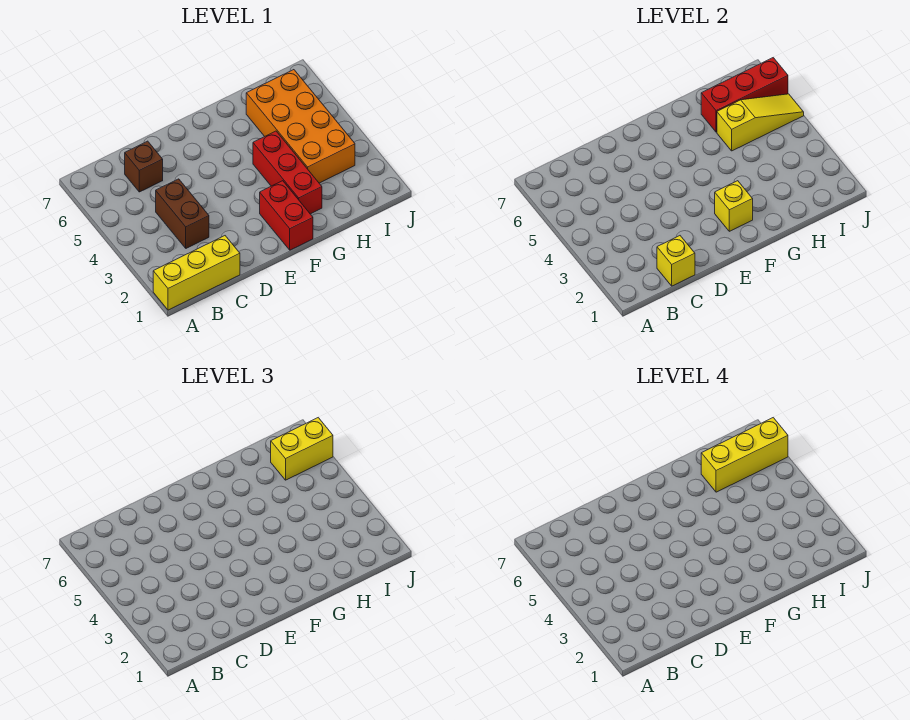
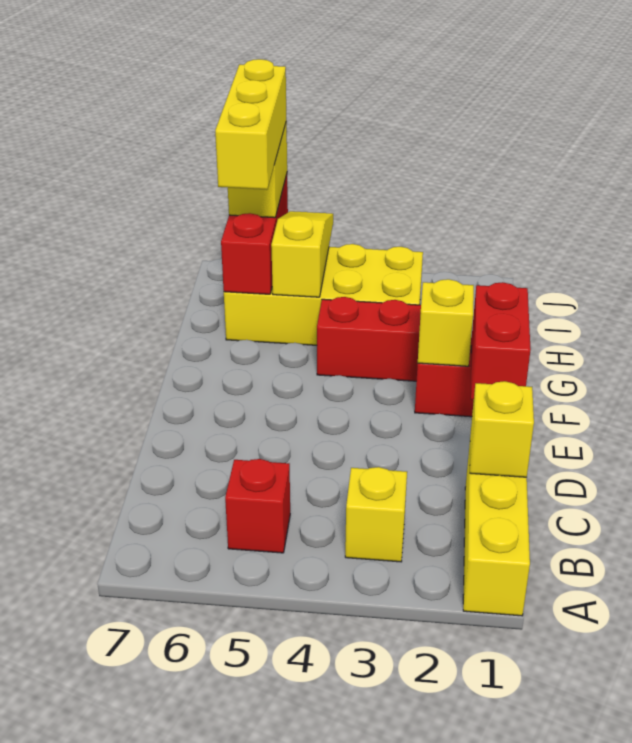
none -> yellow 1x1 brick [345,467,407,562]
none -> red 1x1 brick [225,459,290,553]
brown 1x2 brick [156,179,209,248] -> none
brown 1x1 brick [125,141,163,192] -> none
none -> red 1x2 brick [471,282,531,400]
orange 2x4 brick [246,70,355,183] -> yellow 2x4 brick [224,244,423,345]

